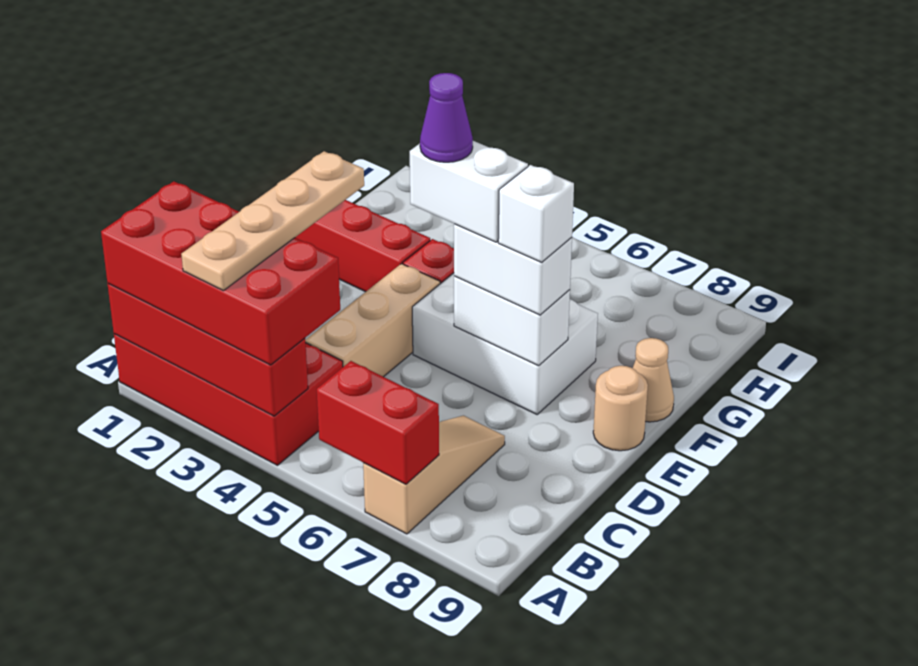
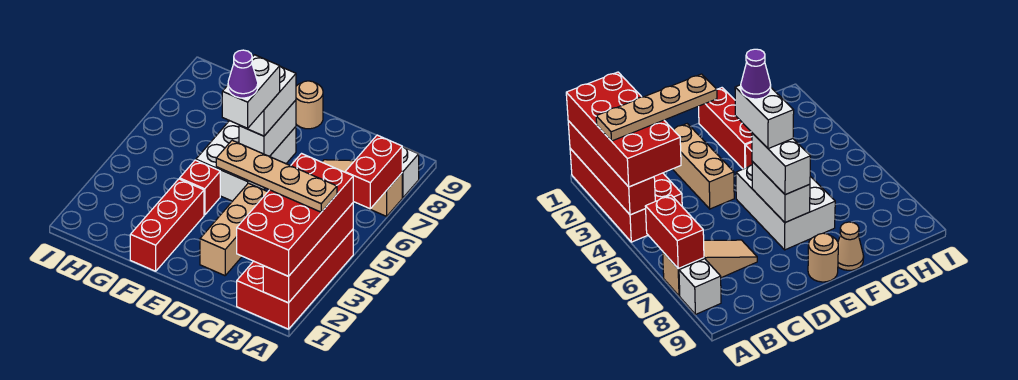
tan 1x3 brick [305,264,440,377] -> tan 1x3 brick turned to [200,183,267,276]
white 1x1 brick [498,165,574,262] -> white 1x1 brick moved to [402,147,419,198]

